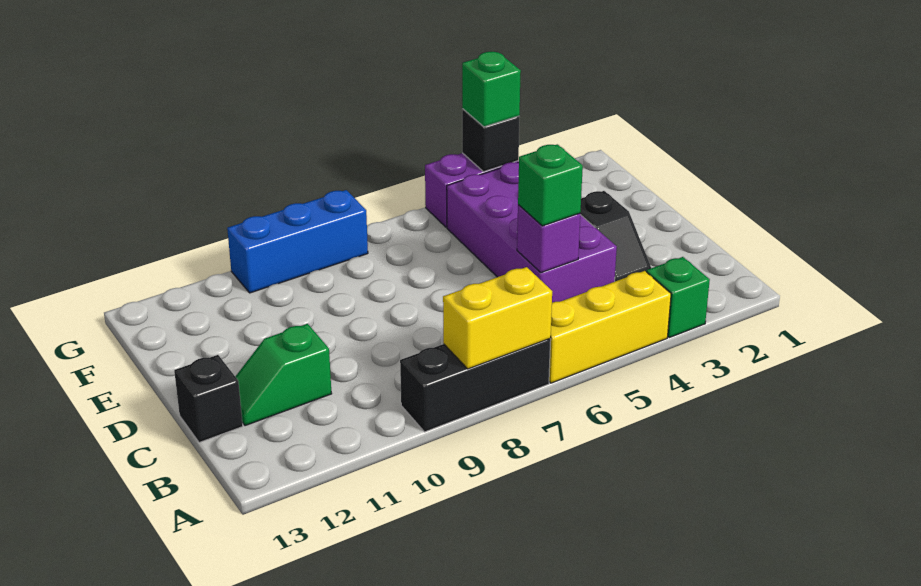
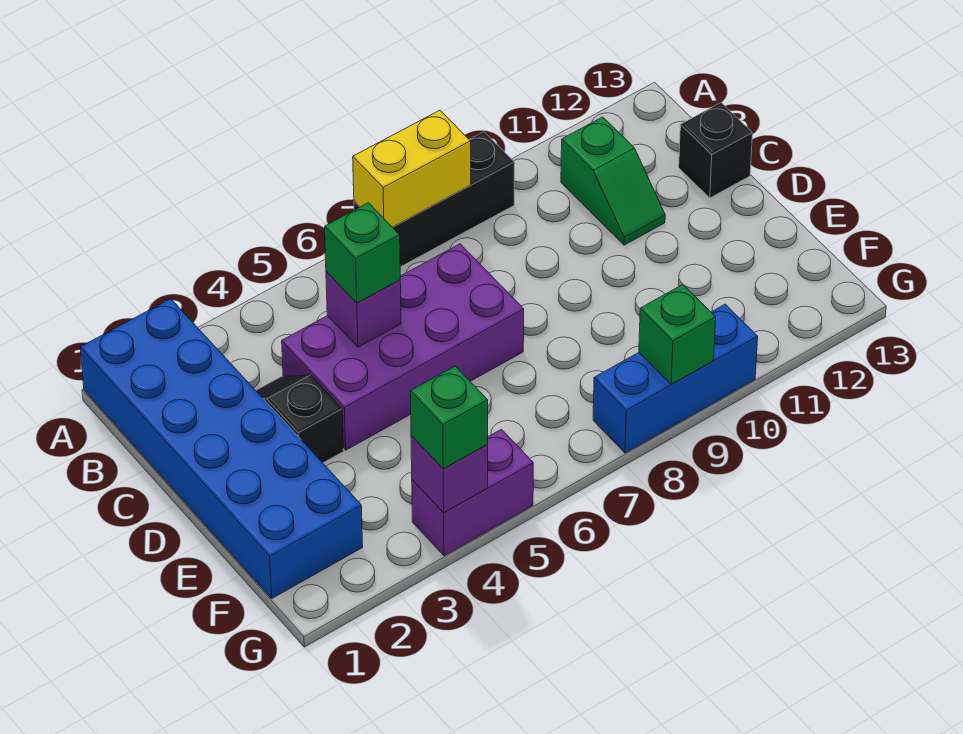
none -> blue 2x6 brick [80,299,363,598]
green 1x1 brick [647,257,710,338] -> green 1x1 brick moved to [639,285,716,384]
yellow 1x3 brick [549,271,671,383] -> none
purple 2x4 brick [447,162,617,302] -> purple 2x4 brick turned to [282,244,524,450]
green 1x2 slope [235,324,332,426] -> green 1x2 slope turned to [561,117,665,245]
black 1x1 brick [462,109,520,172] -> purple 1x1 brick [411,436,488,513]

